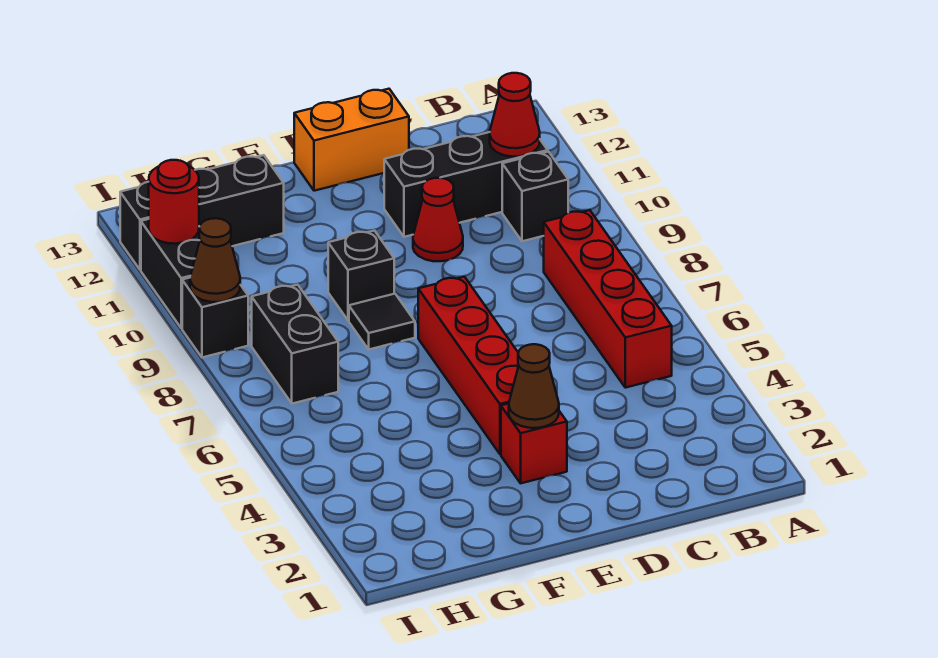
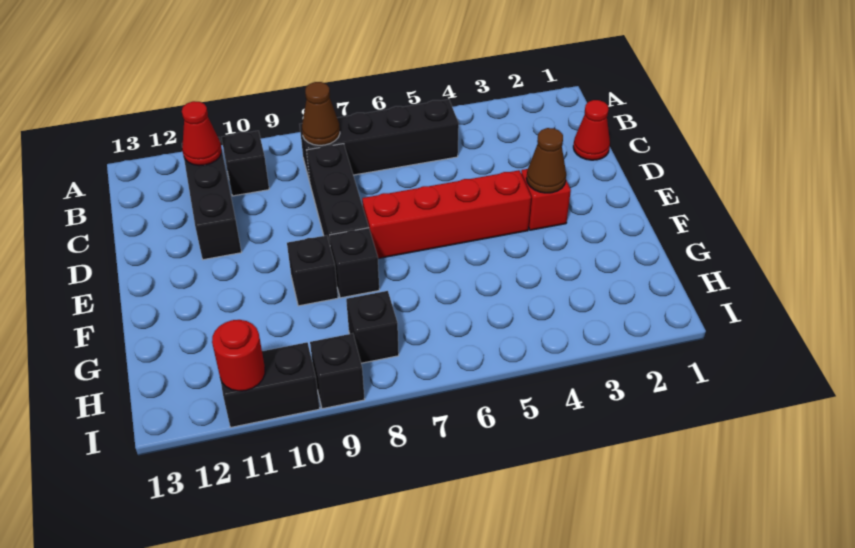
red 1x4 brick [544,210,672,388] -> black 1x4 brick [300,99,459,182]
red 1x1 cone [413,178,463,261] -> red 1x1 cone moved to [573,100,610,160]
orange 1x2 brick [294,89,409,191] -> none
black 1x1 tile [349,294,415,349] -> black 1x1 brick [329,228,379,298]
black 1x3 brick [120,155,284,270] -> black 1x3 brick moved to [306,144,369,244]
black 1x2 brick [252,285,338,404] -> black 1x1 brick [346,291,399,363]
brown 1x1 cone [190,218,240,302] -> brown 1x1 cone moved to [302,82,340,145]

